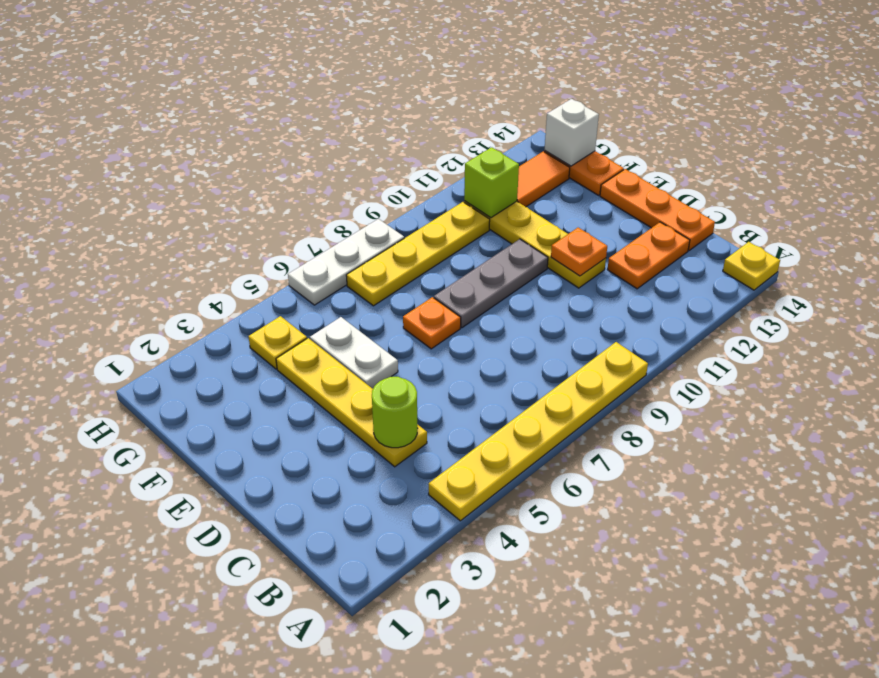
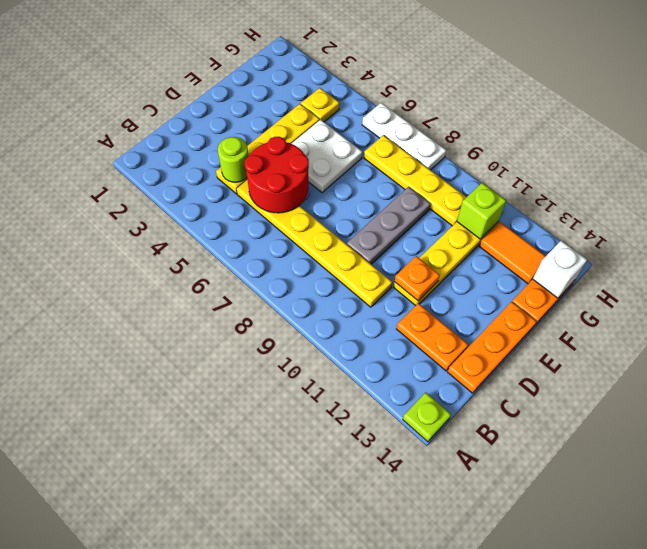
yellow 1x6 plate [429,342,648,521] -> yellow 1x6 plate moved to [237,180,392,307]
yellow 1x1 plate [723,242,780,290] -> lime 1x1 plate [403,392,451,442]
none -> red 2x2 round brick [245,137,309,213]
white 1x2 plate [310,317,398,389] -> white 2x2 plate [291,120,362,193]
orange 1x1 plate [403,297,461,349] -> none
grey 1x3 plate [434,239,548,328] -> grey 1x3 plate turned to [347,187,431,264]

